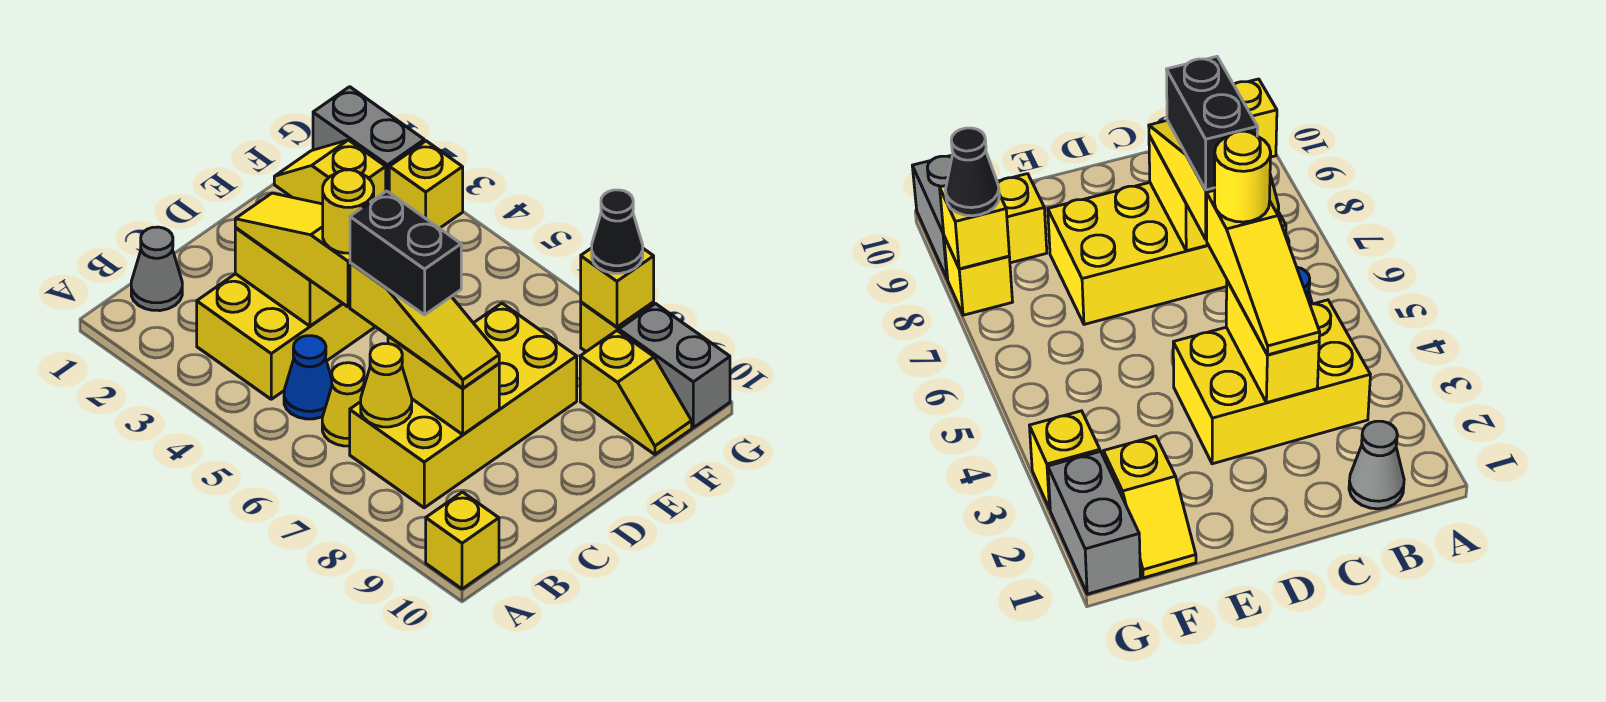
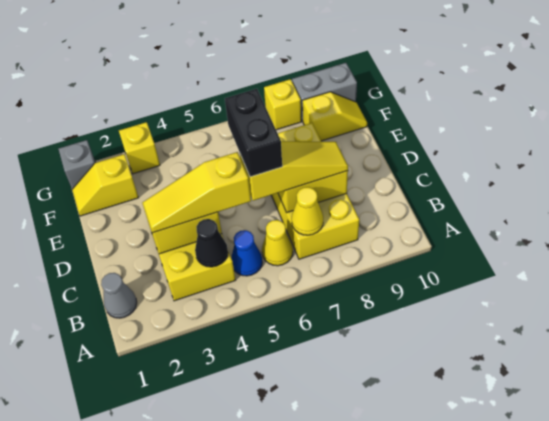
yellow 1x1 brick [426,492,499,589] -> none
yellow 1x1 round brick [323,170,374,253] -> none
black 1x2 brick [350,191,461,315] -> black 1x2 brick turned to [225,89,282,177]
grey 1x2 brick [313,87,424,192] -> grey 1x1 brick [59,140,95,189]
yellow 1x1 brick [581,248,654,327] -> none
black 1x1 cone [592,190,643,273] -> black 1x1 cone moved to [195,219,228,267]

